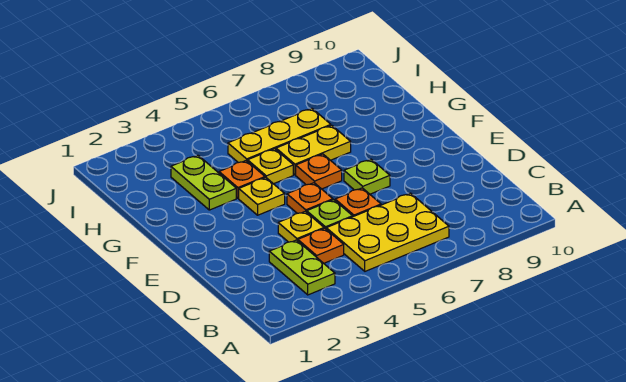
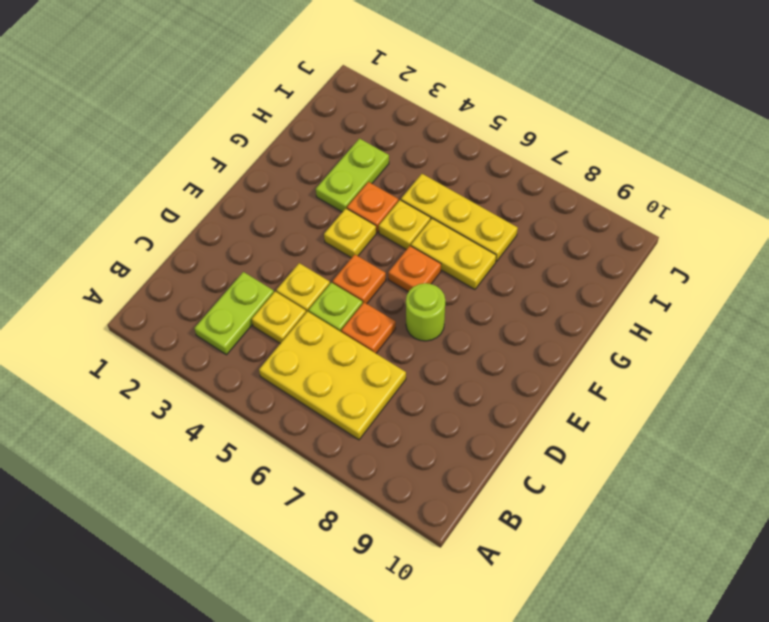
orange 1x1 plate [298,228,344,263] -> yellow 1x1 plate [252,292,306,343]
lime 1x1 plate [344,159,390,194] -> lime 1x1 round brick [406,283,445,341]

